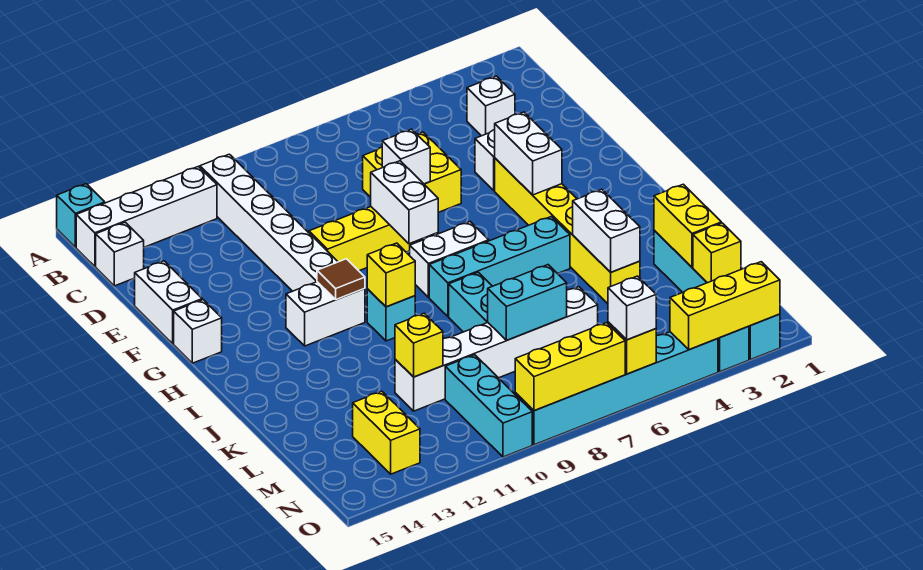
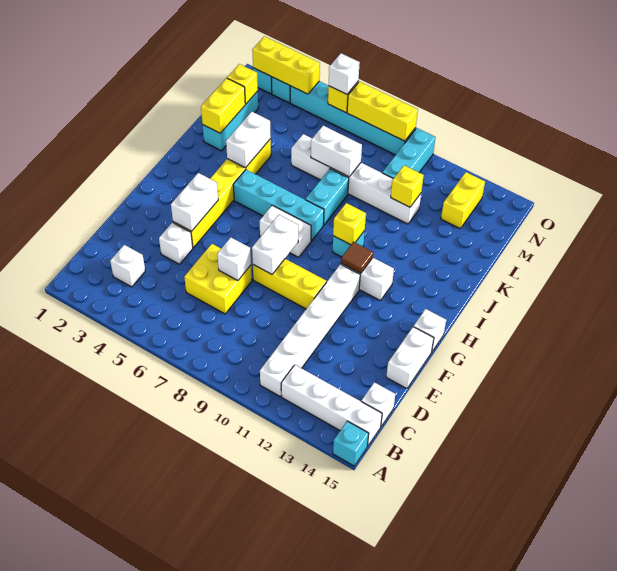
cyan 1x2 brick [488,265,567,340] -> white 1x2 brick [311,126,362,177]

